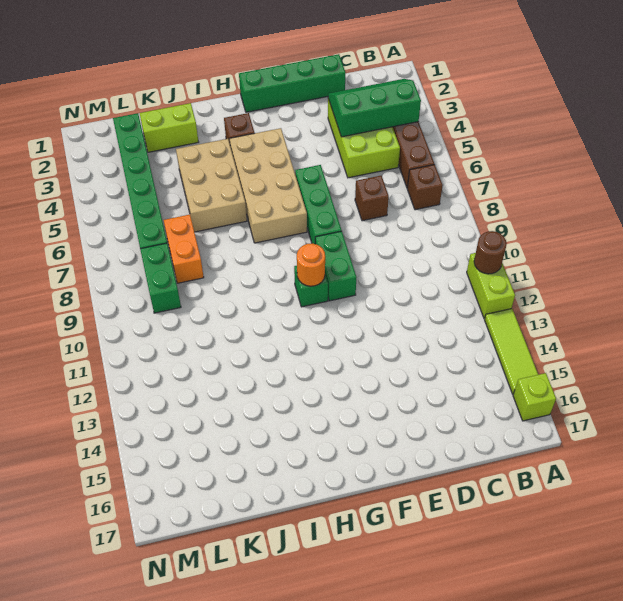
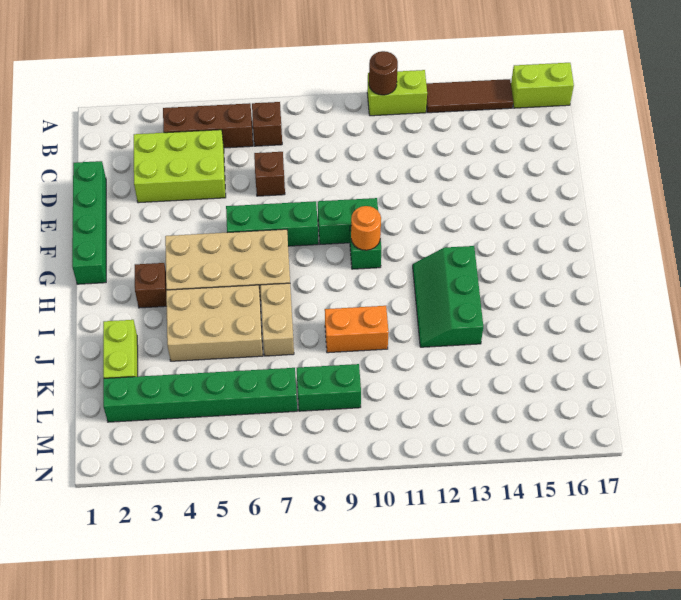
lime 1x3 tile [485,309,538,394] -> brown 1x3 tile [426,79,513,113]
lime 1x1 brick [513,373,556,421] -> lime 1x2 brick [511,63,574,108]
green 2x3 slope [328,79,421,137] -> green 2x3 slope moved to [413,246,483,347]
none -> tan 1x2 brick [260,283,294,356]
orange 1x2 brick [164,215,204,283] -> orange 1x2 brick moved to [325,306,389,353]

